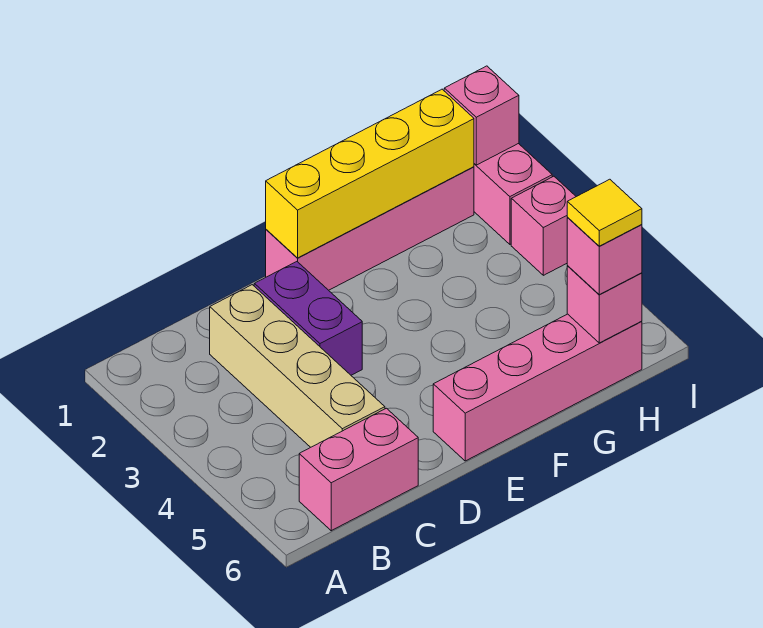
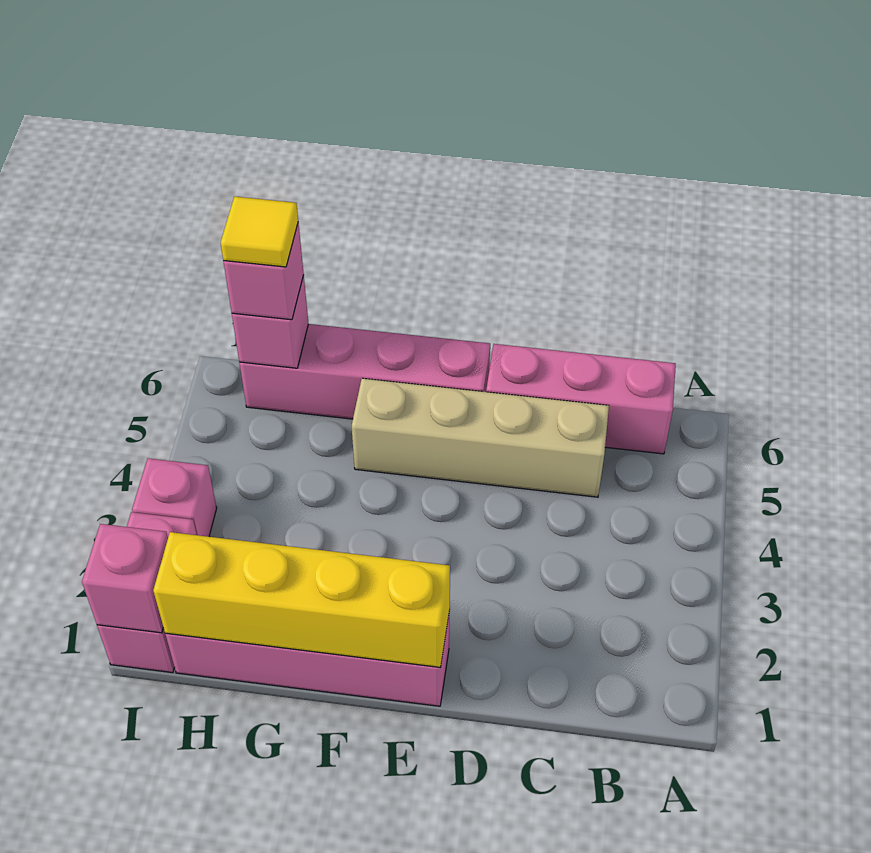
pink 1x2 brick [299,408,418,531] -> pink 1x3 brick [486,344,676,454]
tan 1x4 brick [210,285,385,447] -> tan 1x4 brick turned to [352,378,609,497]
purple 1x2 brick [254,262,362,375] -> none

